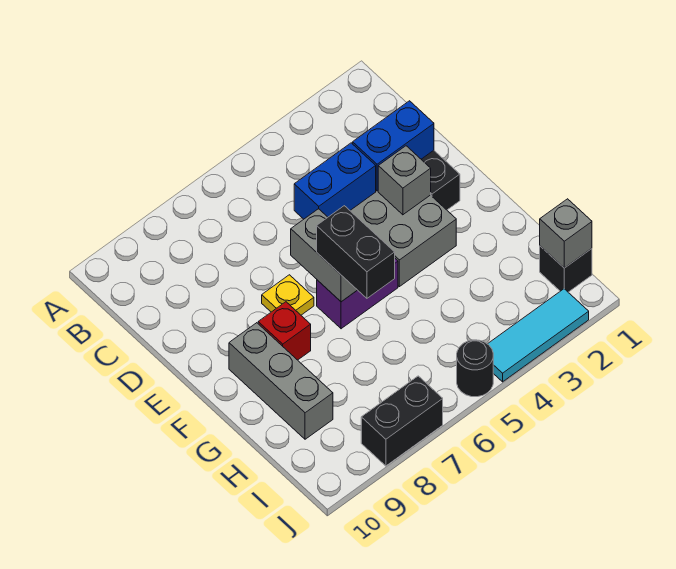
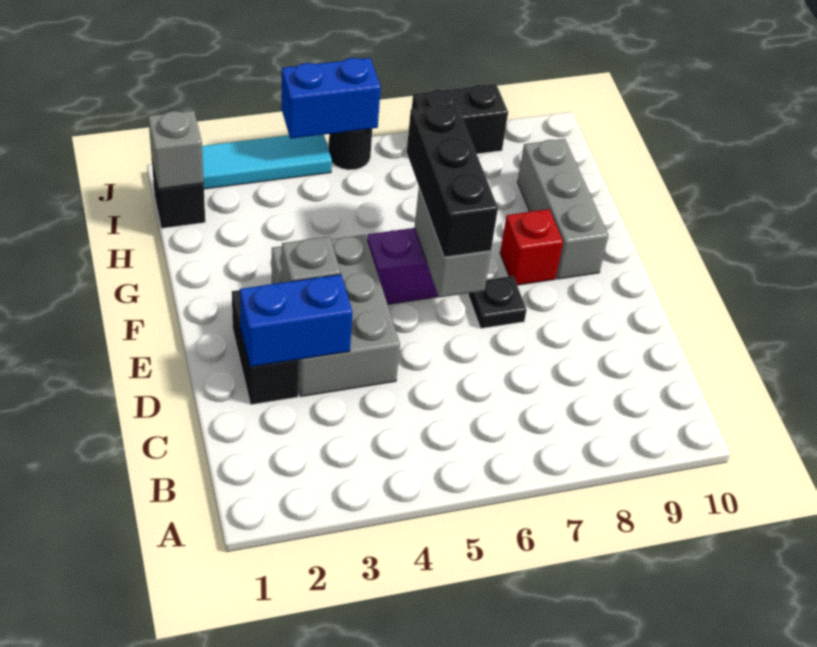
blue 1x2 brick [294,143,376,219] -> blue 1x2 brick moved to [281,58,381,139]
yellow 1x1 plate [262,275,314,315] -> black 1x1 plate [468,276,527,328]
black 1x2 brick [317,206,395,298] -> black 1x3 brick [407,104,498,257]

